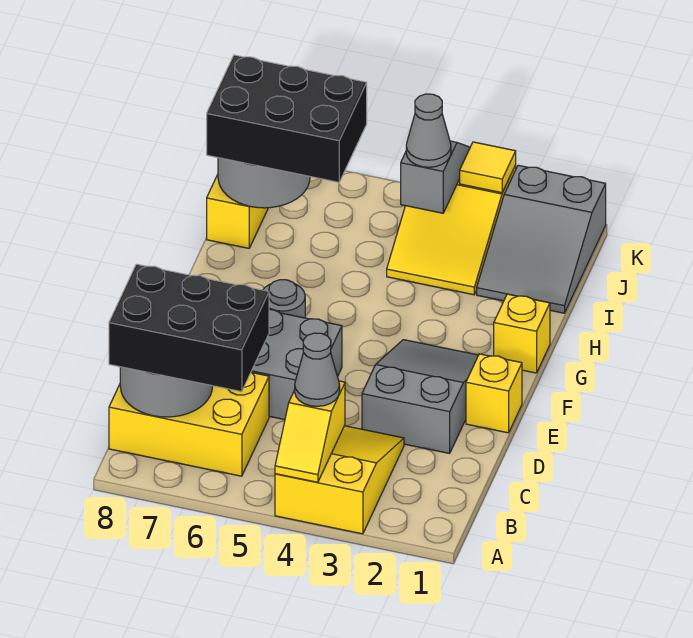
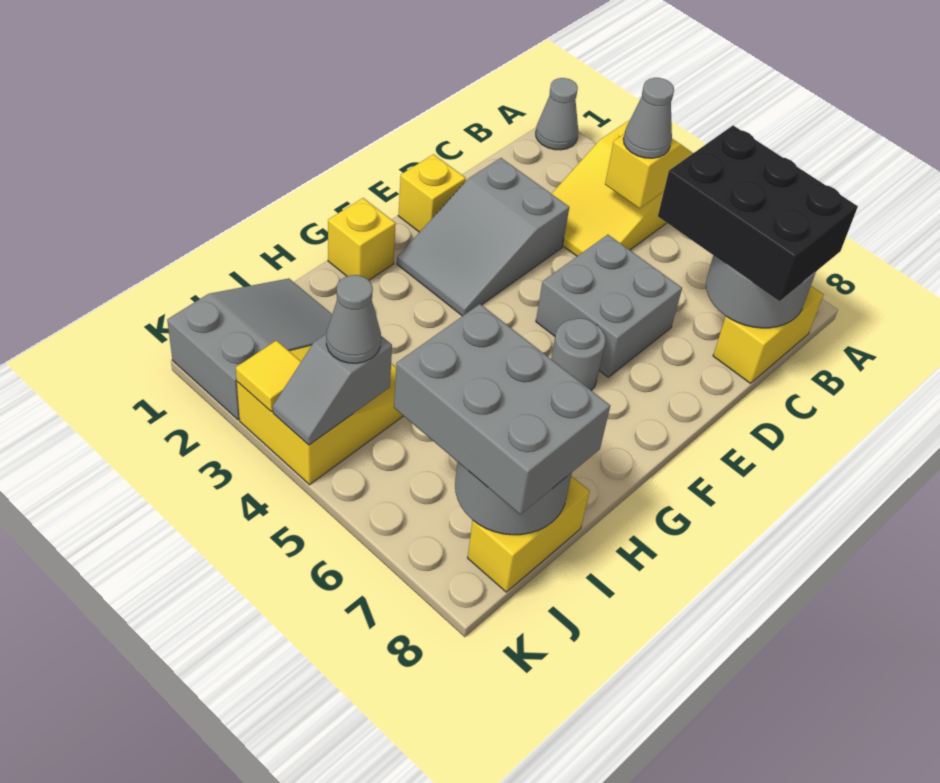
none -> grey 1x1 cone [536,78,578,150]
yellow 2x3 brick [109,372,269,476] -> yellow 1x2 brick [713,286,824,383]
black 2x3 brick [207,55,367,182] -> grey 2x3 brick [394,304,610,514]

